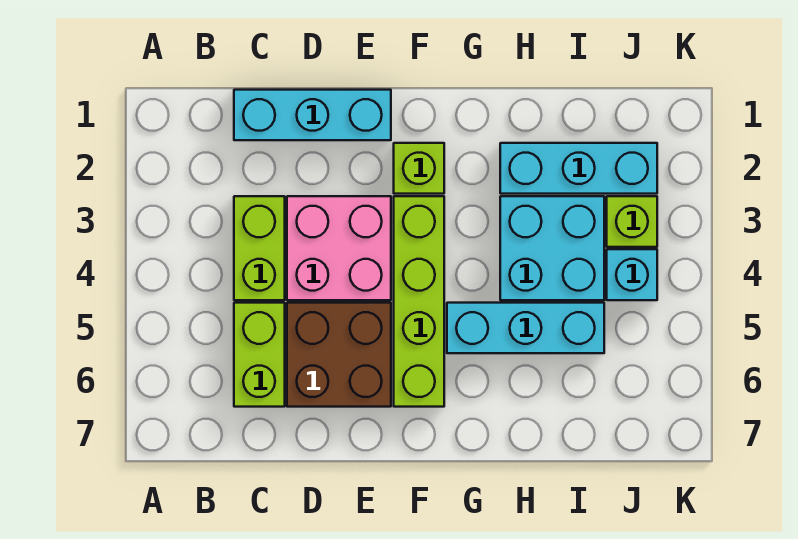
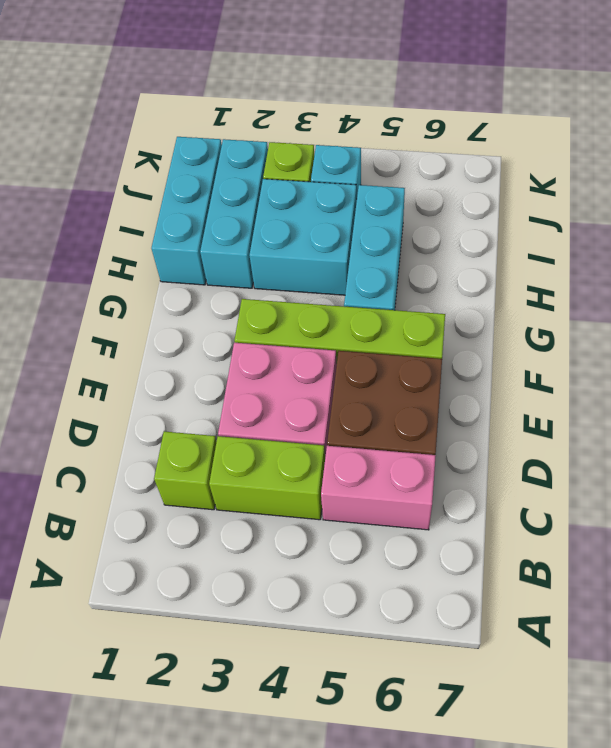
cyan 1x3 brick [234,90,391,140] -> cyan 1x3 brick moved to [152,137,222,285]
lime 1x2 brick [234,303,285,407] -> pink 1x2 brick [321,446,436,530]
lime 1x1 brick [394,143,444,194] -> lime 1x1 brick moved to [154,431,216,510]

